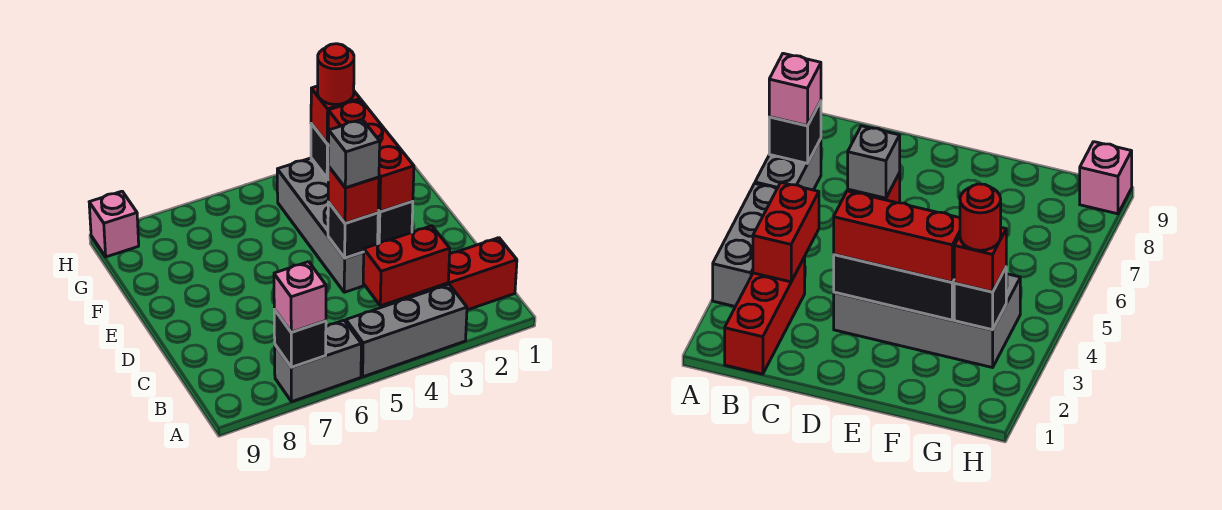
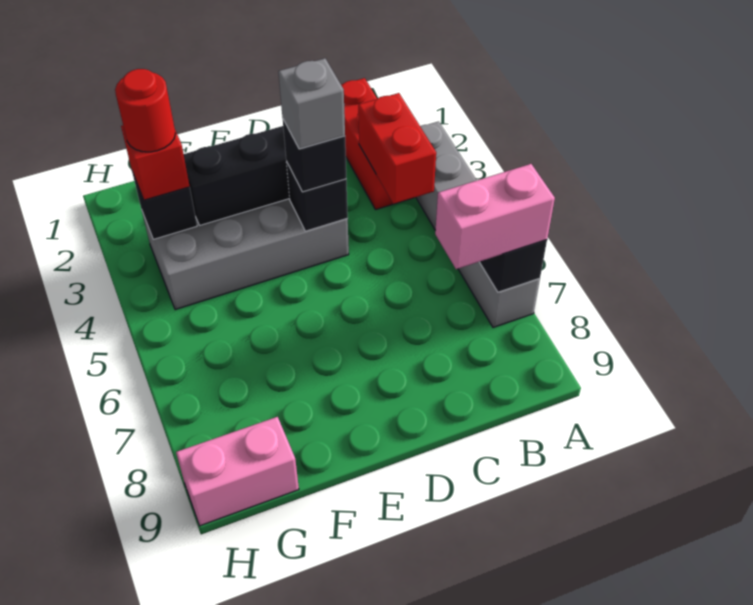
pink 1x1 brick [274,262,326,332] -> pink 1x2 brick [435,164,555,269]
red 1x3 brick [328,100,414,212] -> none
red 1x1 brick [328,167,379,223] -> black 1x1 brick [283,120,346,192]
pink 1x1 brick [89,191,139,257] -> pink 1x2 brick [176,417,299,526]

